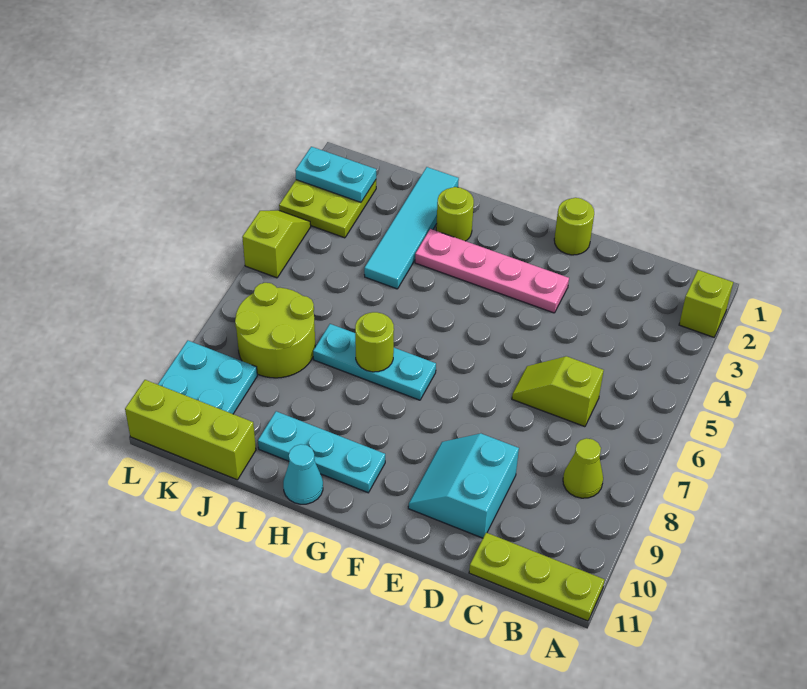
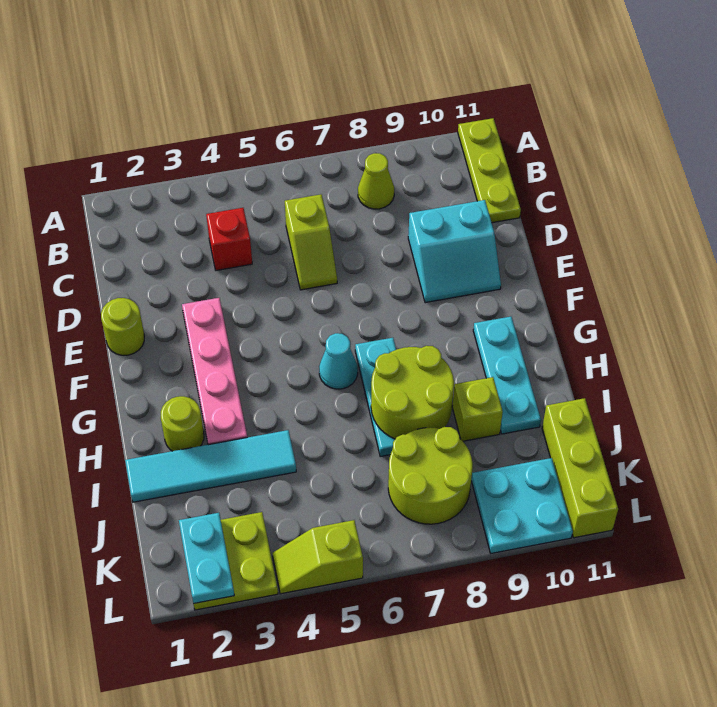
lime 1x1 brick [679,270,733,337] -> lime 1x1 brick moved to [452,377,503,441]
none -> red 1x1 brick [206,208,252,270]
lime 1x1 round brick [355,312,394,372] -> lime 2x2 round brick [371,346,454,439]
cyan 1x1 cone [283,444,323,504] -> cyan 1x1 cone moved to [319,333,358,389]

